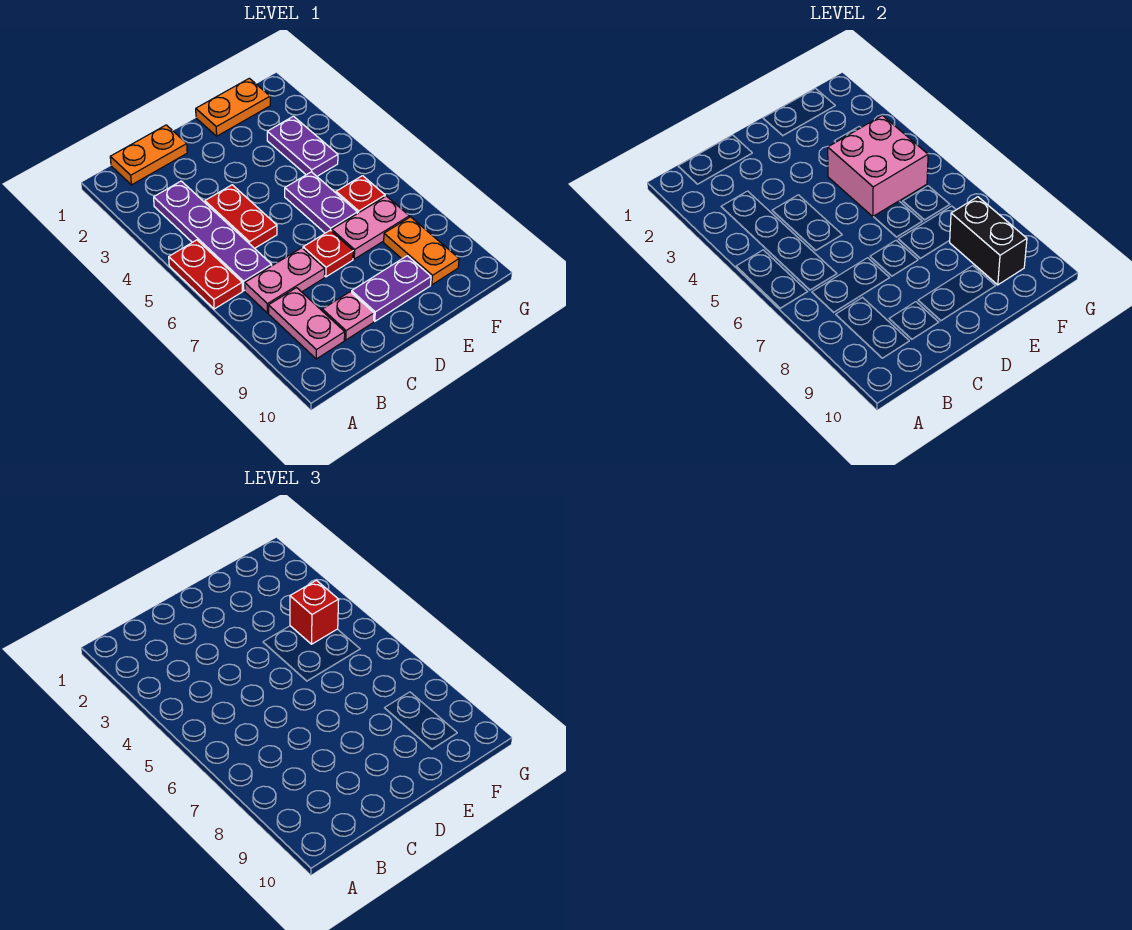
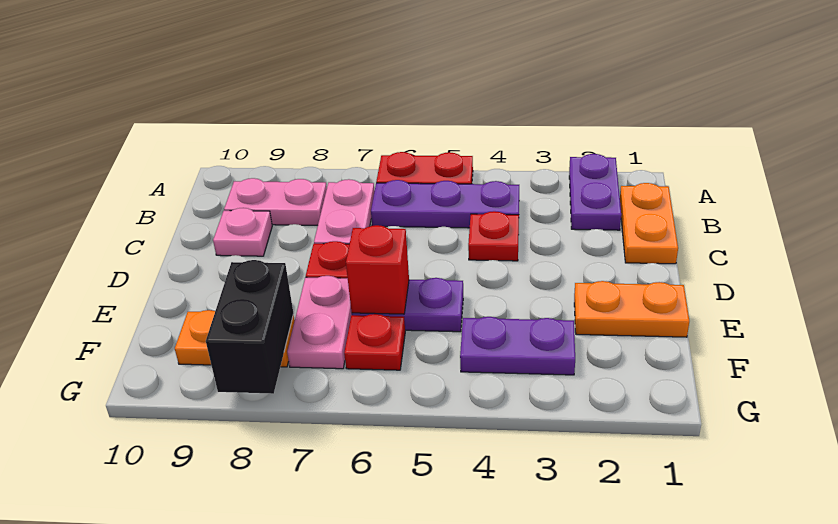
purple 1x4 plate [154,181,272,291] -> purple 1x3 plate [371,180,519,228]
red 1x2 plate [205,185,277,249] -> red 1x1 plate [468,211,519,261]
purple 1x2 plate [352,256,431,321] -> purple 1x2 plate moved to [569,154,621,230]
orange 1x2 plate [196,78,270,136] -> orange 1x2 plate turned to [574,281,689,337]
pink 2x2 brick [828,115,928,217] -> none
red 1x1 brick [290,580,339,644] -> red 1x1 brick moved to [346,225,409,314]
black 1x2 brick [949,197,1027,285] -> black 1x2 brick turned to [206,260,294,394]

